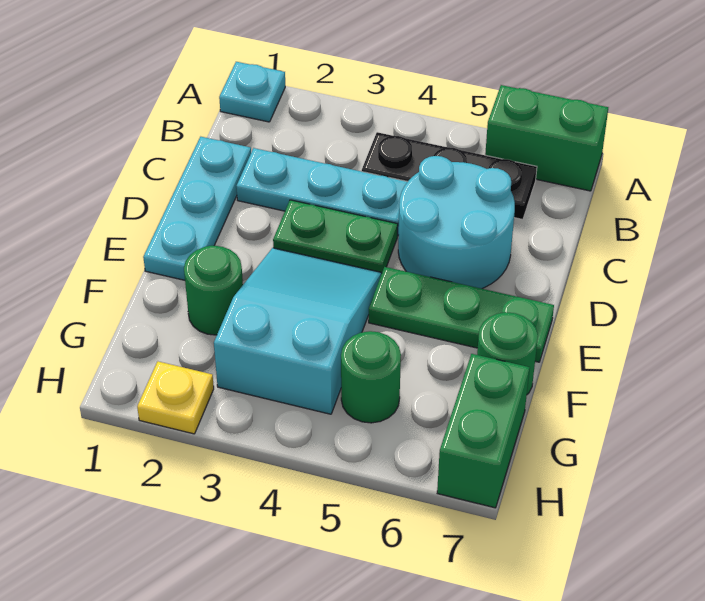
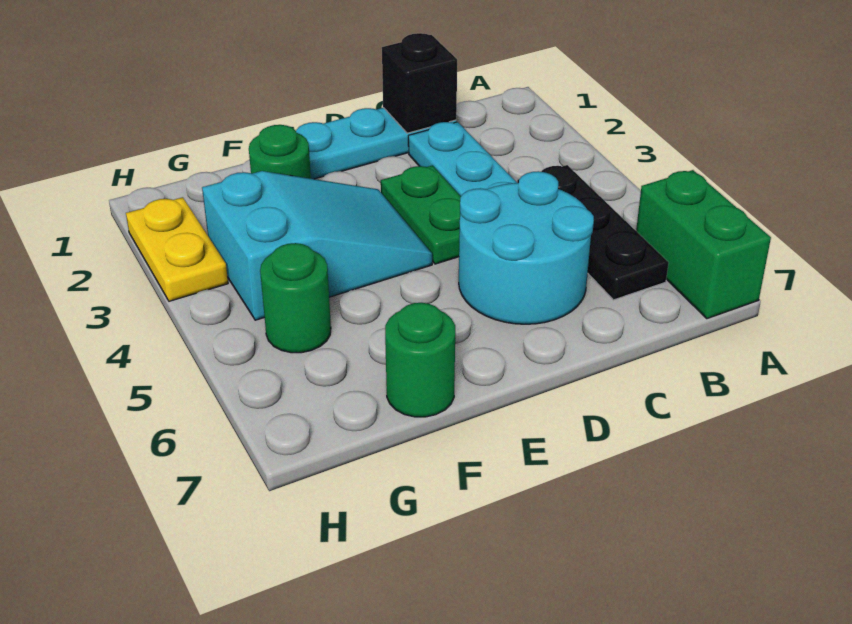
cyan 1x1 plate [219,62,285,122] -> none
none -> black 1x1 brick [382,33,457,133]
green 1x3 plate [369,267,554,362] -> none
green 1x2 brick [437,354,530,508] -> none
yellow 1x1 plate [137,361,214,434] -> yellow 1x2 plate [126,197,228,301]

